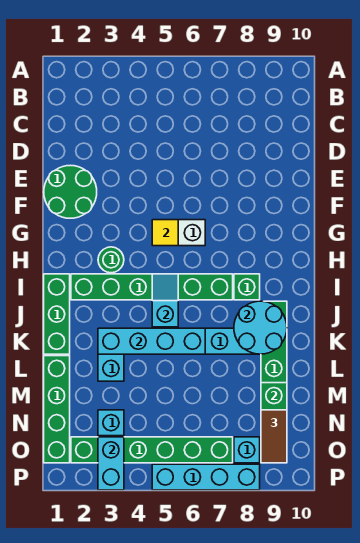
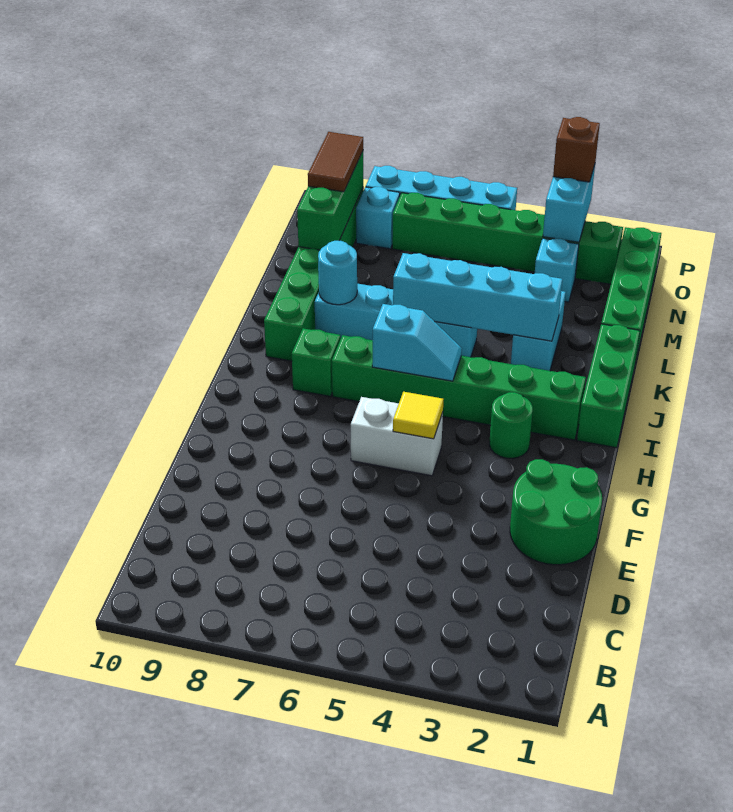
cyan 1x2 slope [152,274,178,327] -> cyan 1x2 slope turned to [372,304,462,381]
cyan 2x2 round brick [234,301,287,354] -> cyan 1x1 round brick [318,240,357,305]
none -> brown 1x1 brick [553,117,600,182]

